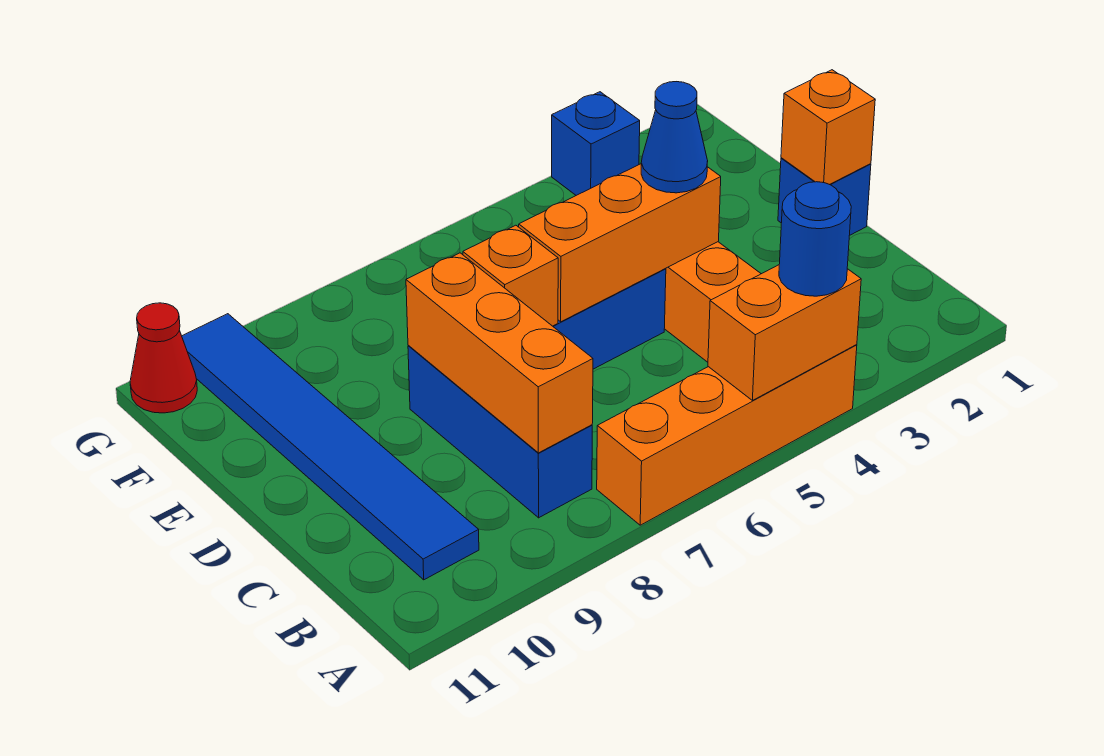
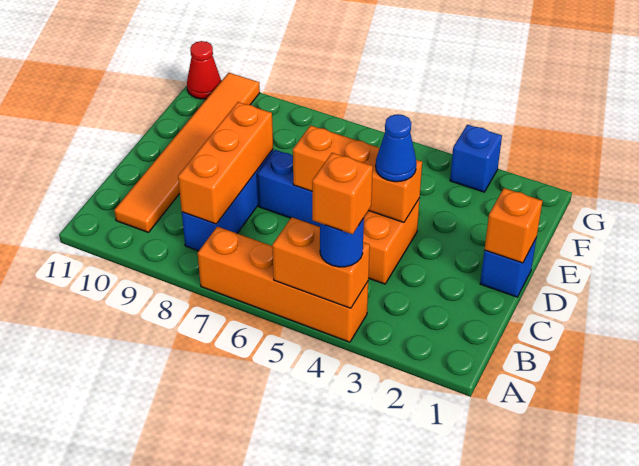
blue 1x6 tile [182,314,479,580] -> orange 1x6 tile [114,73,260,232]
orange 1x1 brick [463,225,558,326] -> orange 1x1 brick moved to [312,153,373,234]

